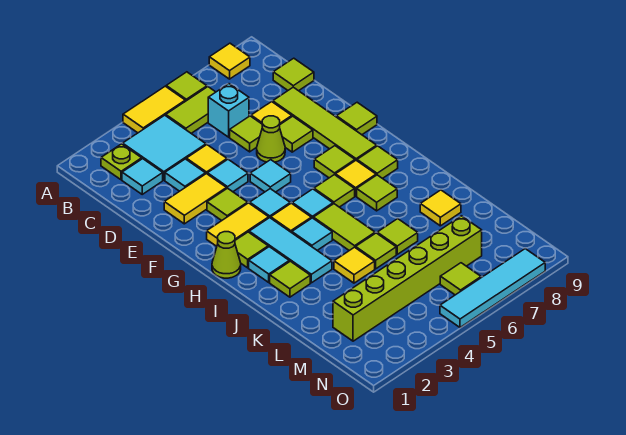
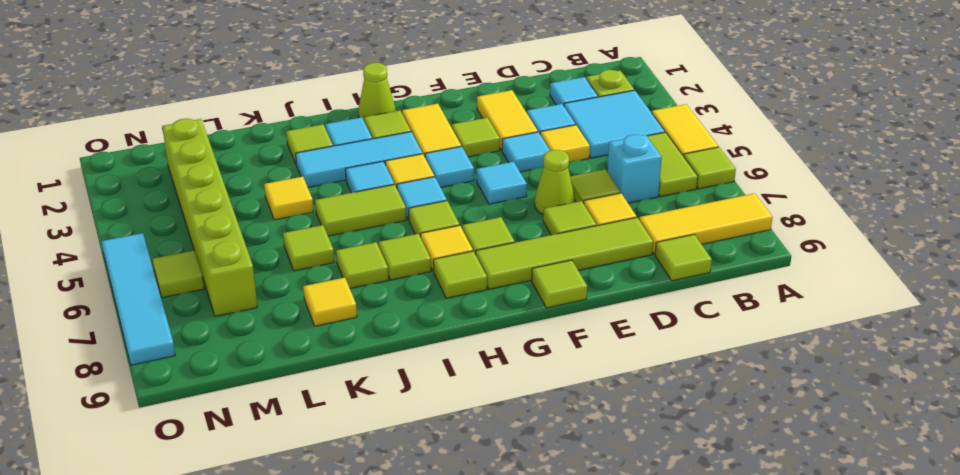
yellow 1x1 tile [209,43,250,79] -> yellow 1x3 tile [639,193,773,254]
lime 1x1 tile [356,233,396,269] -> lime 1x1 tile moved to [336,242,388,288]

